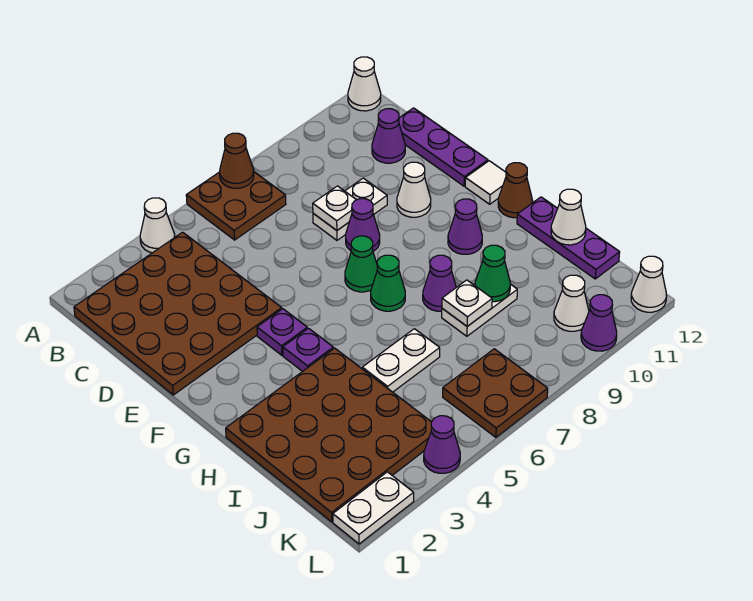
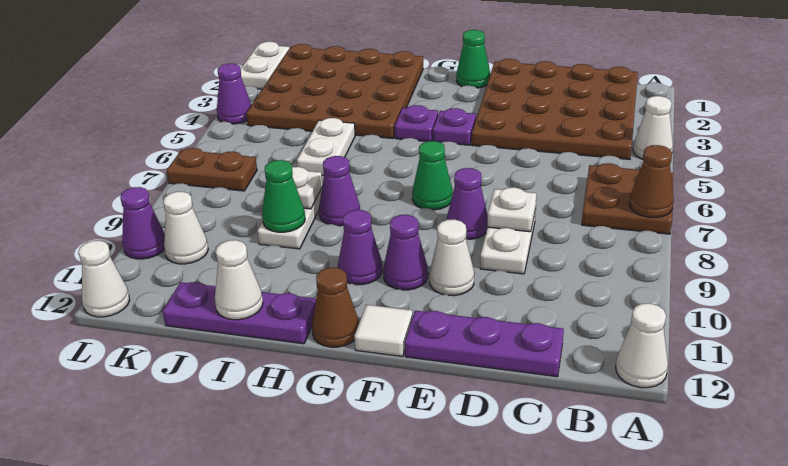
purple 1x1 cone [372,109,405,163] -> purple 1x1 cone moved to [383,215,428,290]
green 1x1 cone [371,255,405,311] -> green 1x1 cone moved to [456,30,491,88]
brown 2x2 plate [443,349,548,437] -> brown 1x2 plate [167,148,257,191]

